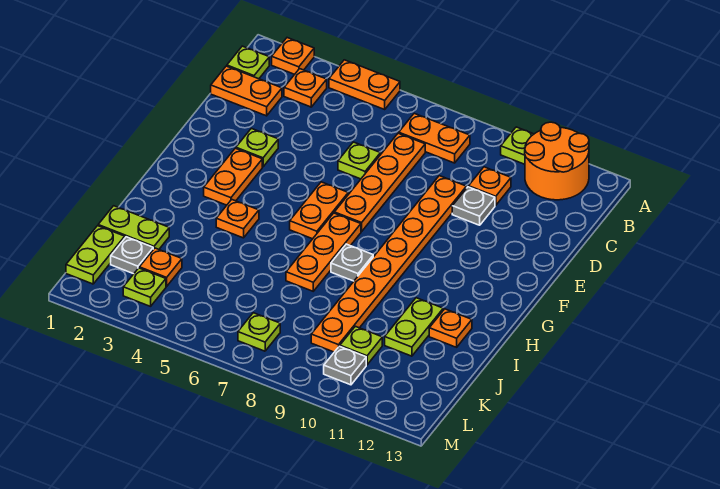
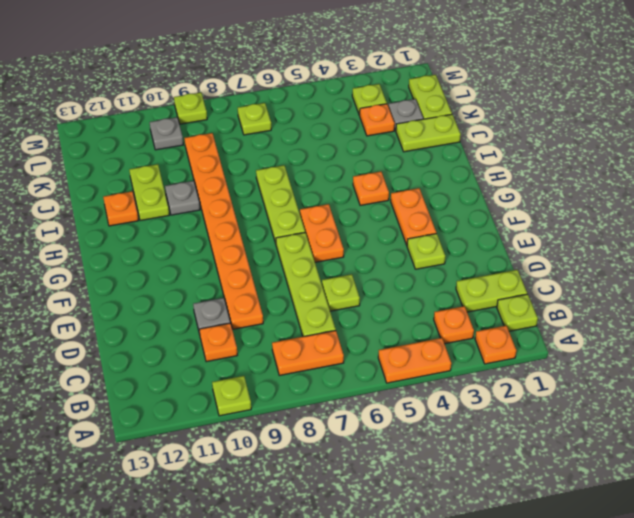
orange 2x2 round brick [525,122,589,200] -> none
orange 1x2 plate [211,66,282,116] -> lime 1x2 plate [456,270,527,312]
orange 1x4 plate [334,133,425,232] -> lime 1x4 plate [276,232,336,337]
orange 1x3 plate [286,213,361,291] -> lime 1x3 plate [256,165,305,243]
grey 1x1 plate [331,244,373,281] -> grey 1x1 plate moved to [165,181,200,215]
lime 1x1 plate [340,326,382,365] -> lime 1x1 plate moved to [174,93,207,124]

